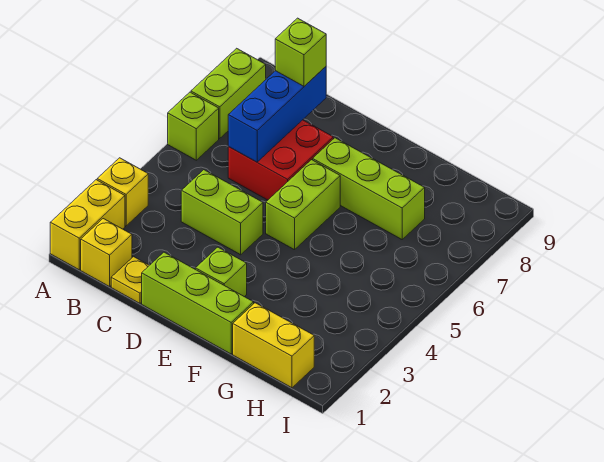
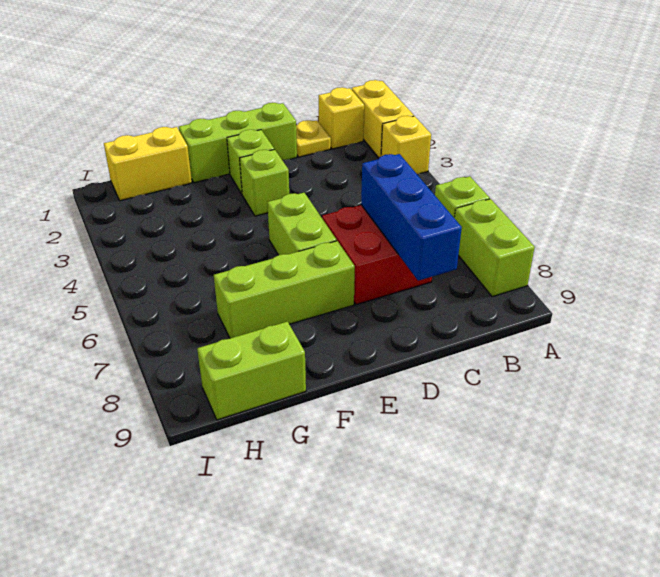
lime 1x2 brick [181,170,263,255] -> lime 1x2 brick moved to [197,322,306,420]
lime 1x1 brick [275,18,326,86] -> lime 1x1 brick moved to [240,149,289,216]

